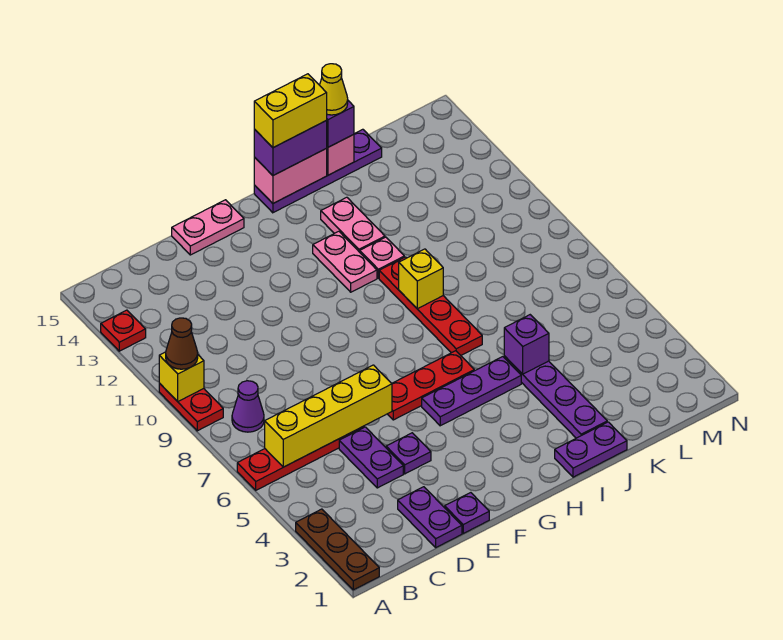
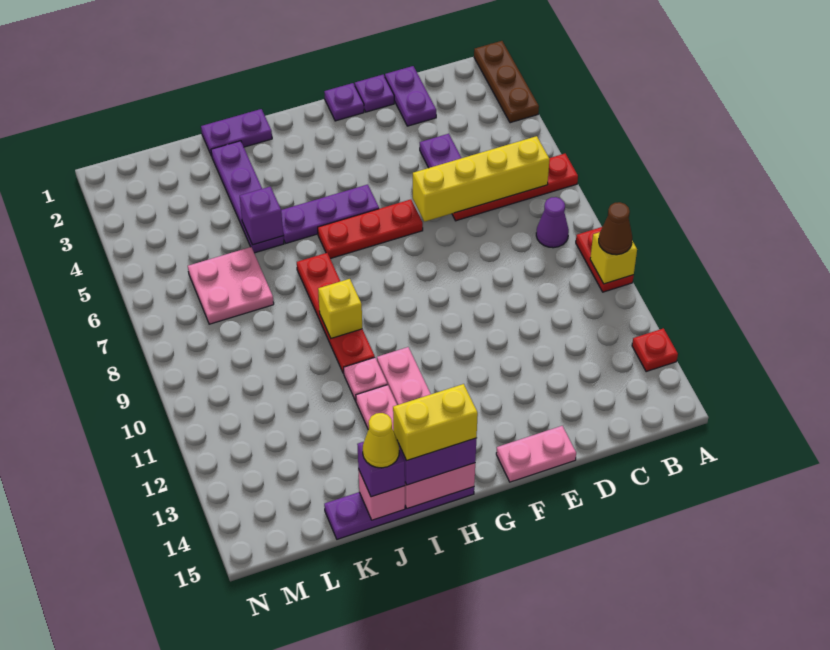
purple 1x1 plate [386,433,431,474] -> purple 1x1 plate moved to [324,83,364,121]
none -> pink 2x2 plate [188,247,274,324]

